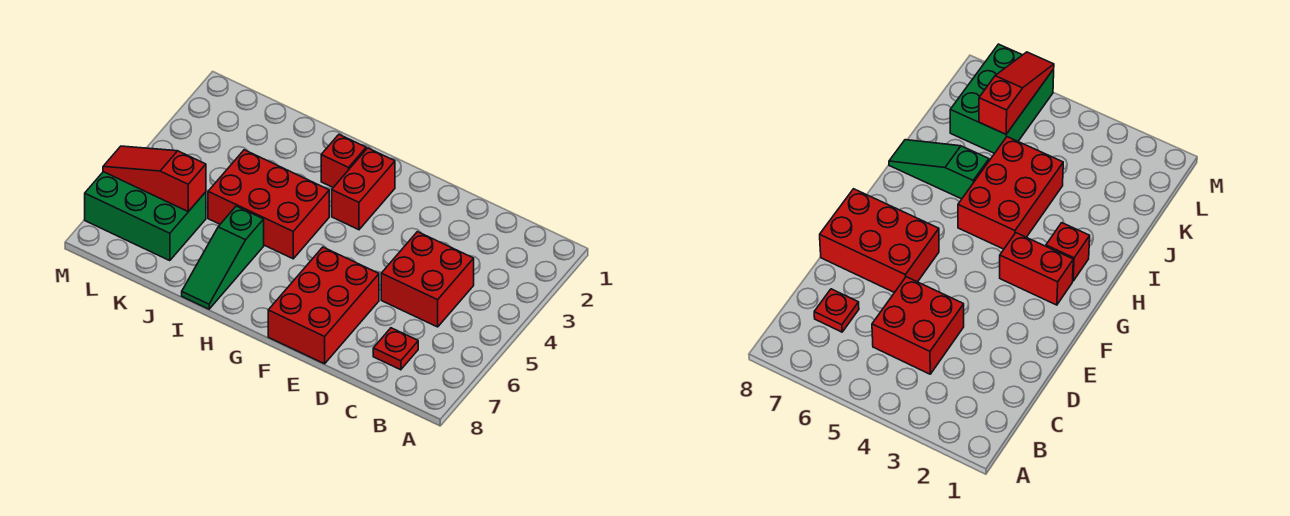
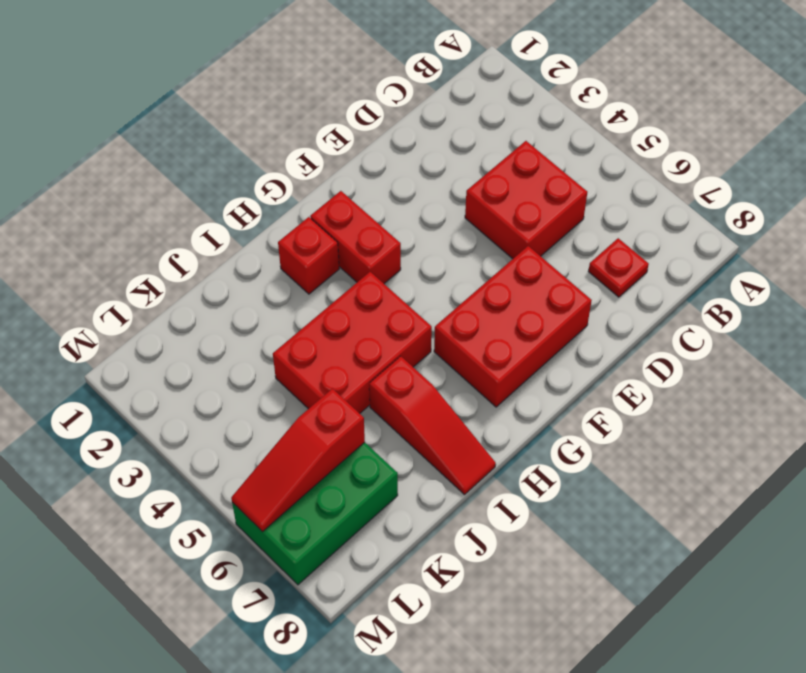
red 2x3 brick [268,247,379,364] -> red 2x3 brick turned to [434,246,592,407]
green 1x3 slope [182,206,264,309] -> red 1x3 slope [369,356,496,495]

